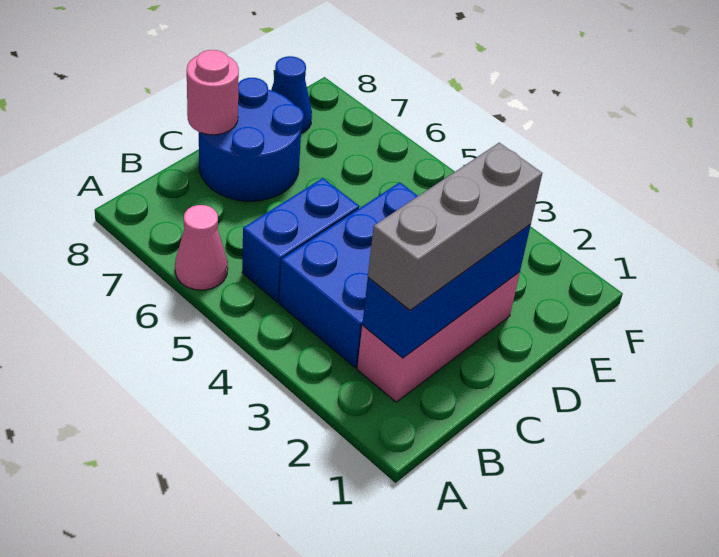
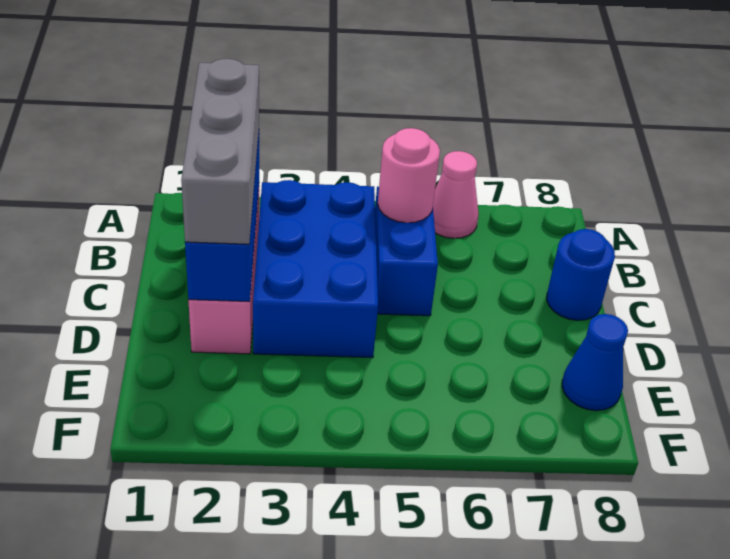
blue 2x2 round brick [199,78,304,201] -> blue 1x1 round brick [547,229,615,320]
pink 1x1 round brick [187,50,239,135] -> pink 1x1 round brick moved to [378,128,440,223]

